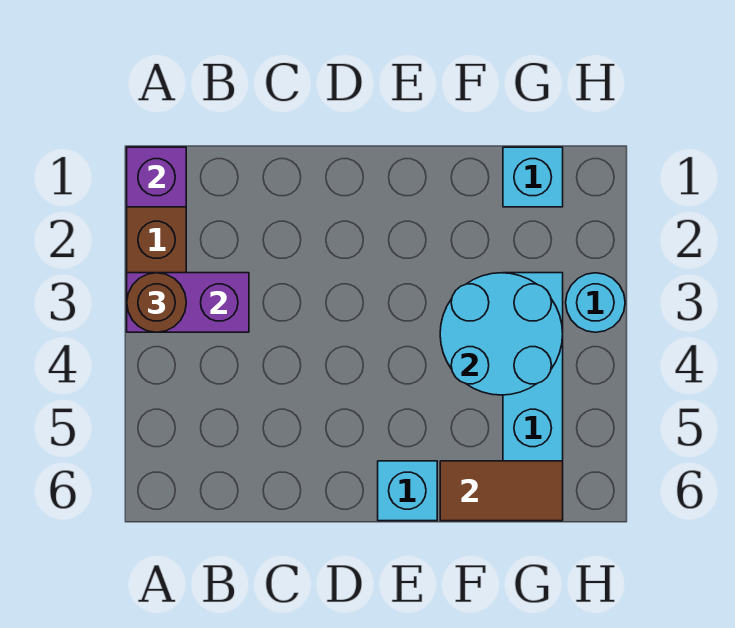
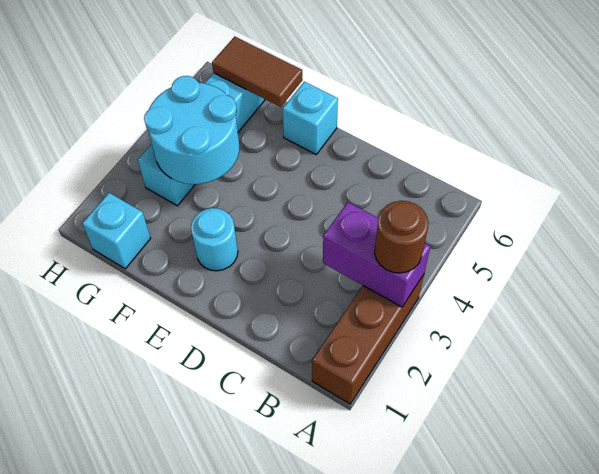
purple 1x1 brick [127,147,186,207] -> none
cyan 1x1 round brick [566,273,625,332] -> cyan 1x1 round brick moved to [191,208,238,271]

